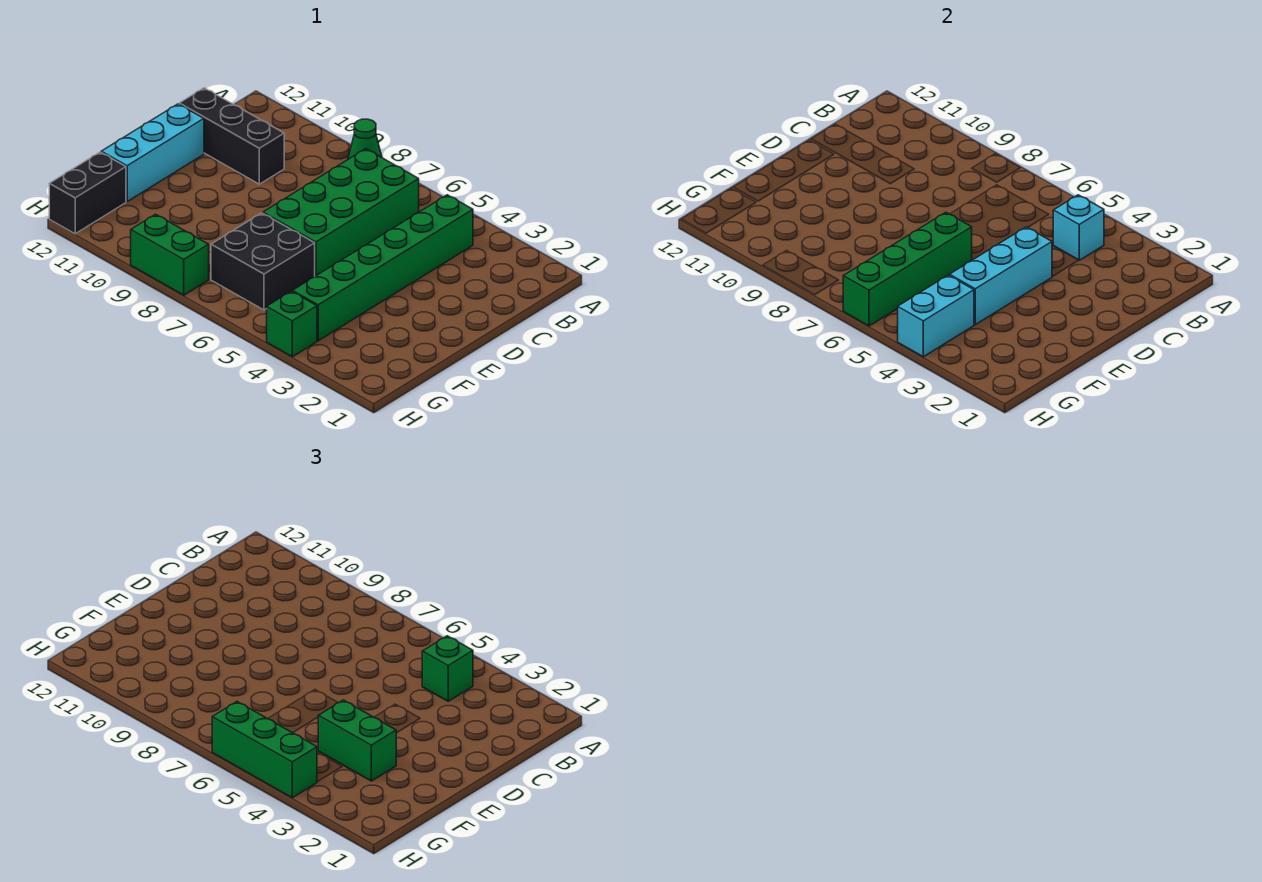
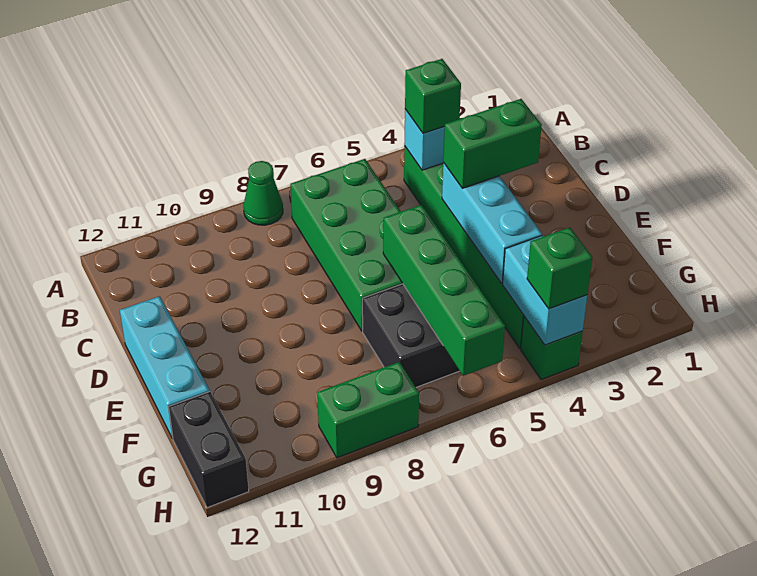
black 1x3 brick [179,88,284,184] -> none
green 1x2 brick [318,700,396,781] -> green 1x2 brick moved to [443,99,542,188]
green 1x3 brick [212,702,317,798] -> green 1x1 brick [527,227,592,309]

